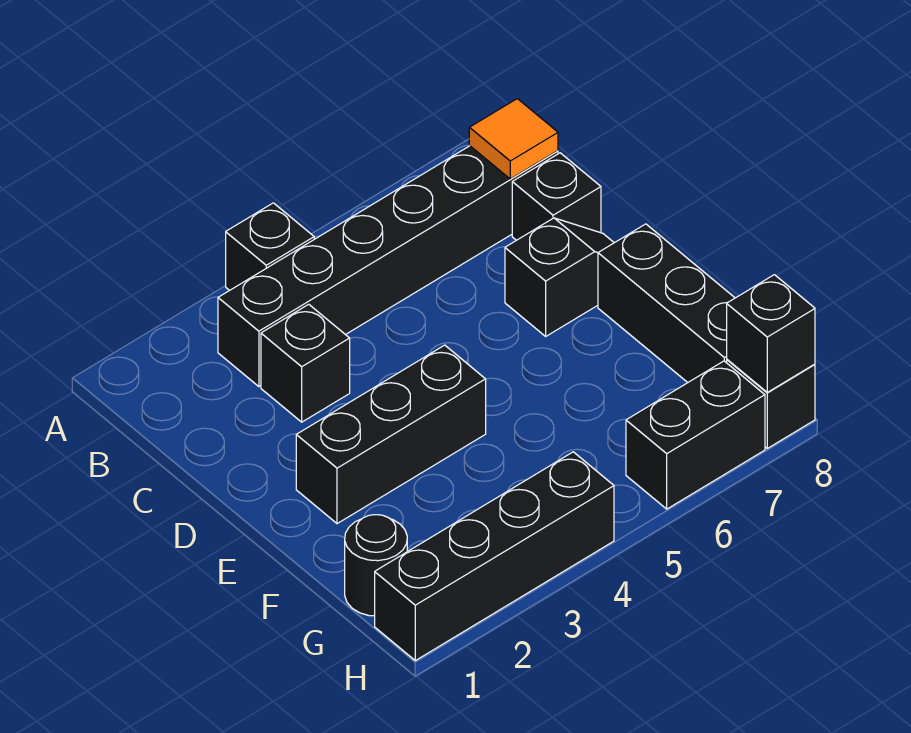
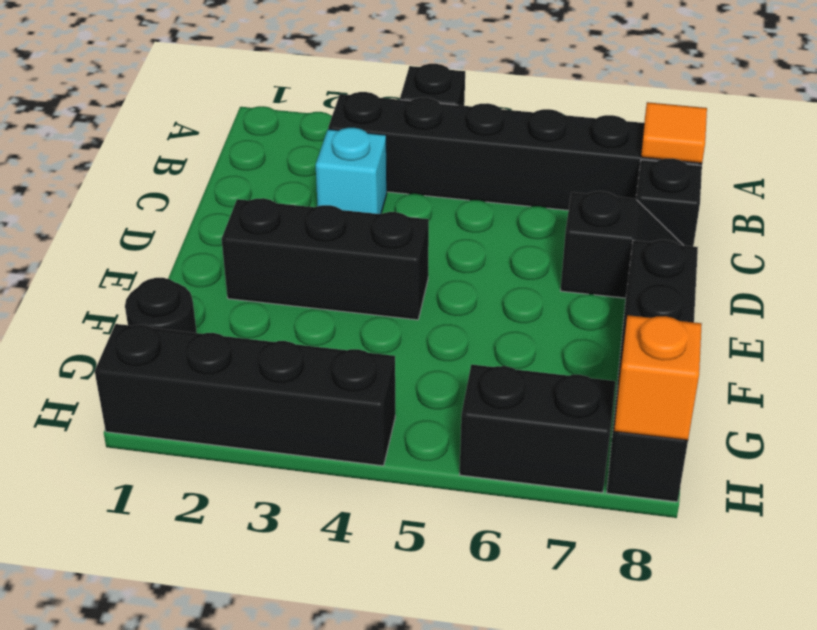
black 1x1 brick [261,304,350,422] -> cyan 1x1 brick [316,128,387,214]
black 1x1 brick [727,275,815,392] -> orange 1x1 brick [614,315,702,440]

